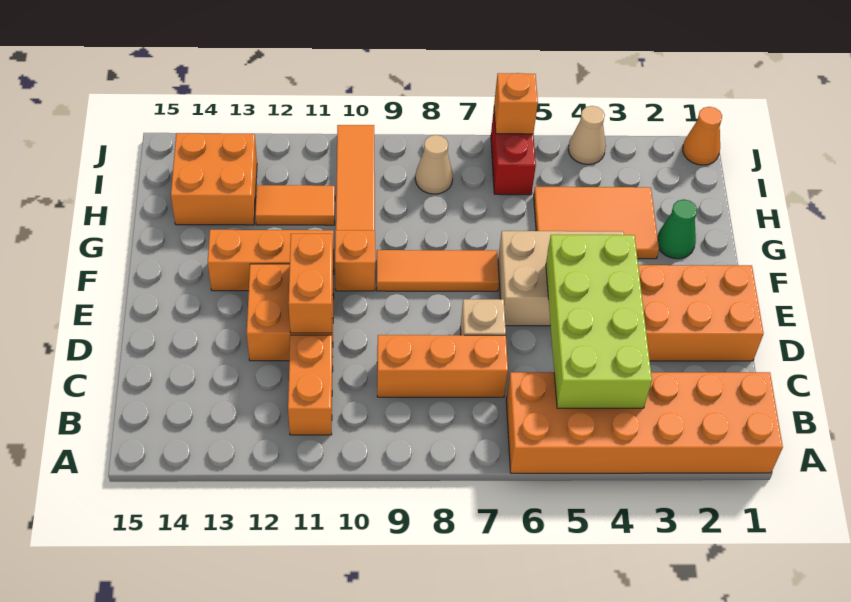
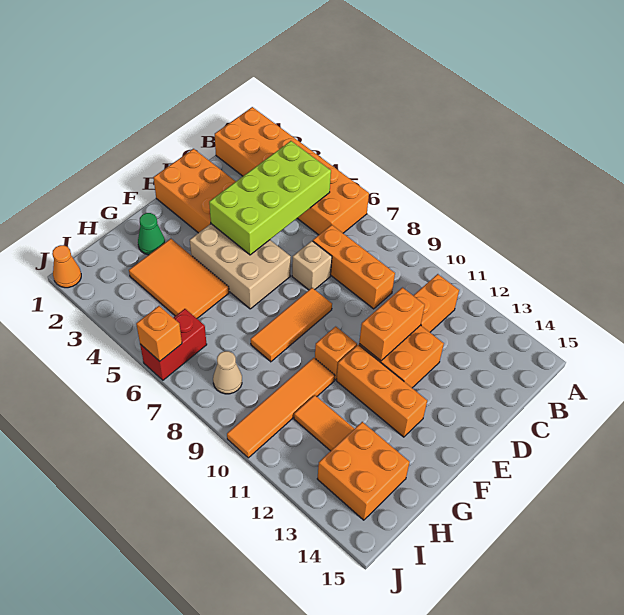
orange 1x3 tile [377,250,499,291] -> orange 1x3 tile turned to [251,288,332,362]
tan 1x1 cone [568,106,606,164] -> none

